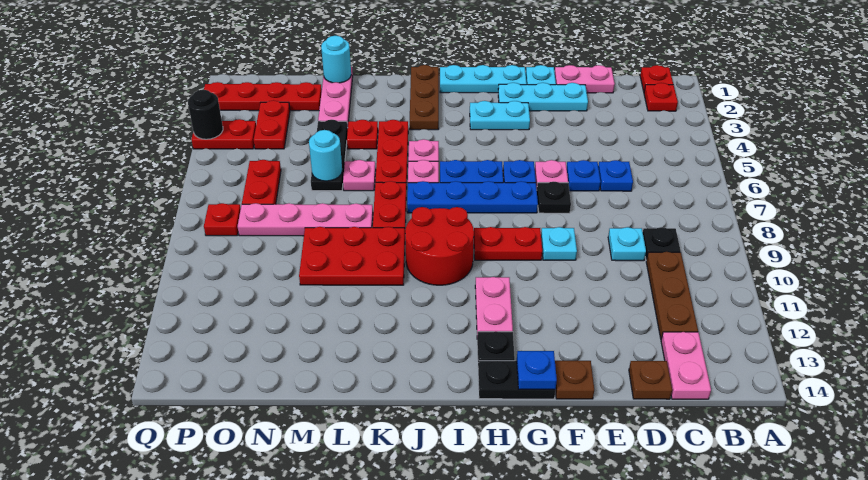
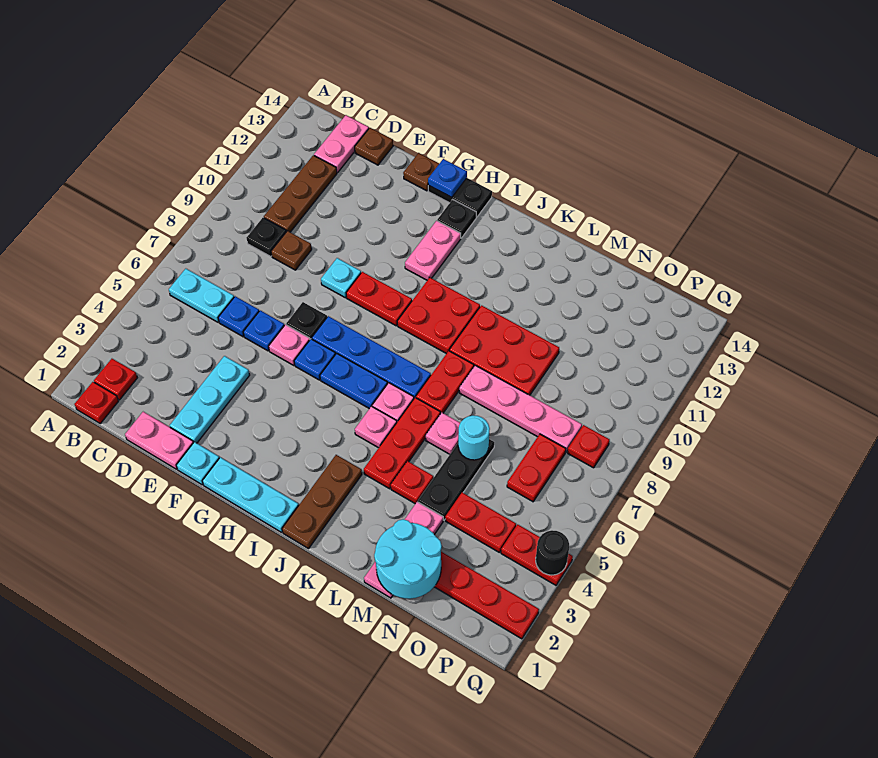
cyan 1x1 plate [608,227,646,261] -> brown 1x1 plate [271,231,312,270]
cyan 1x3 plate [498,83,588,111] -> cyan 1x3 plate turned to [170,356,250,443]
cyan 1x2 plate [470,101,530,130] -> cyan 1x2 plate moved to [169,269,234,322]
red 2x2 round brick [405,207,474,285] -> red 2x2 plate [397,277,480,354]
cyan 1x1 round brick [321,36,351,83] -> cyan 2x2 round brick [374,519,442,599]
red 1x2 plate [254,100,290,149] -> red 1x2 plate turned to [445,493,516,553]

